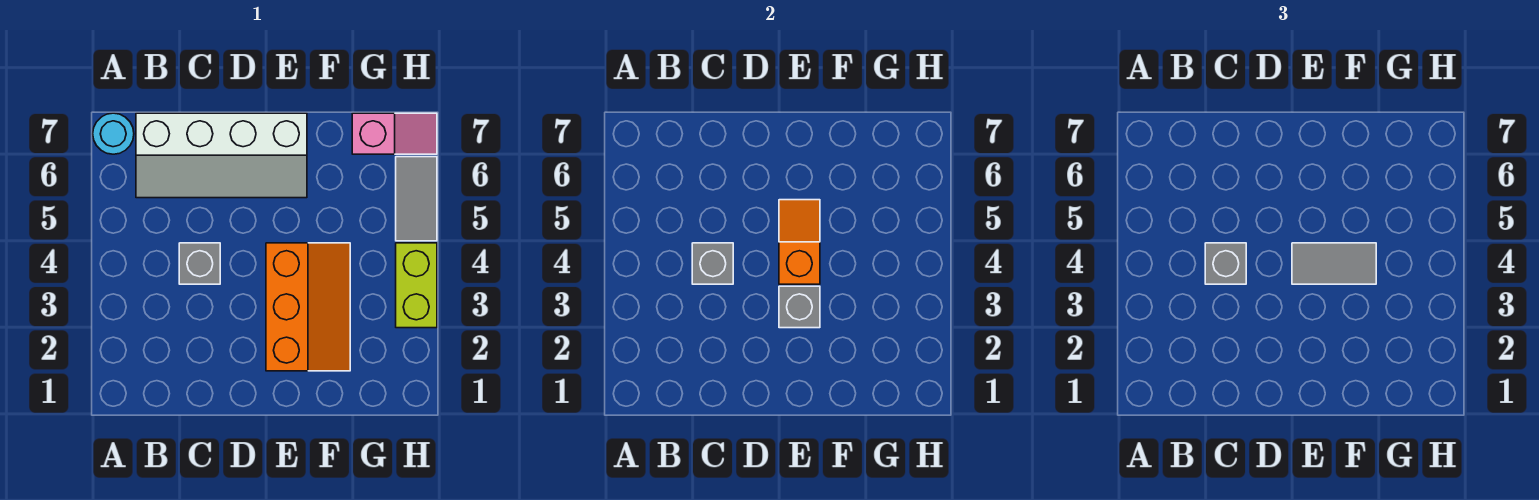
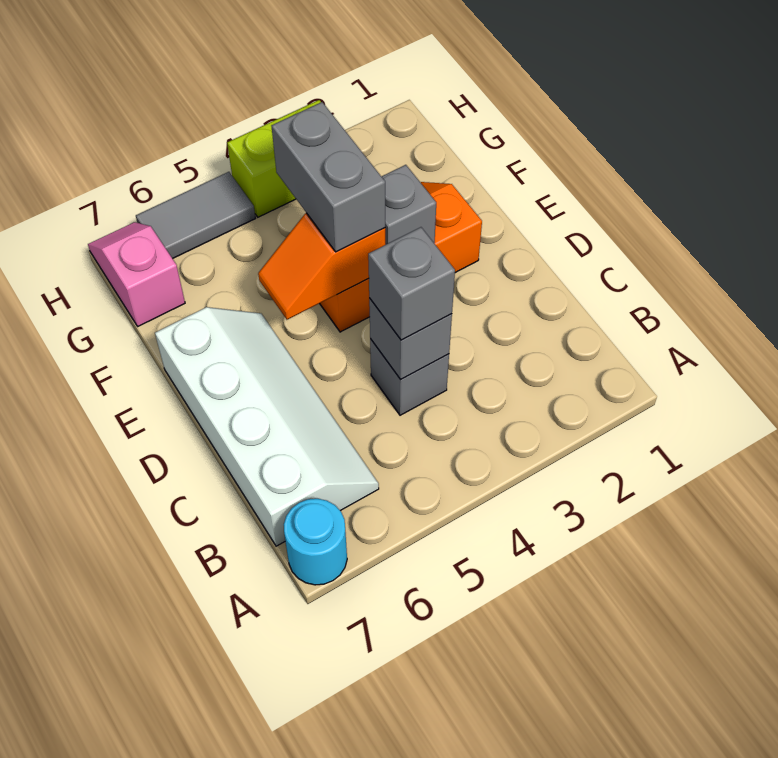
grey 1x2 tile [1292,243,1376,284] -> grey 1x2 brick [271,102,385,252]

